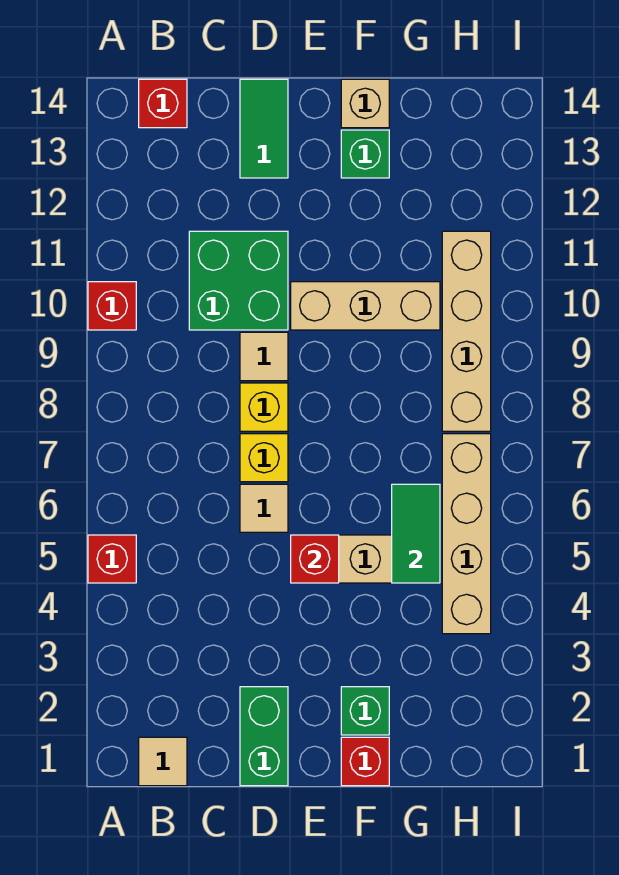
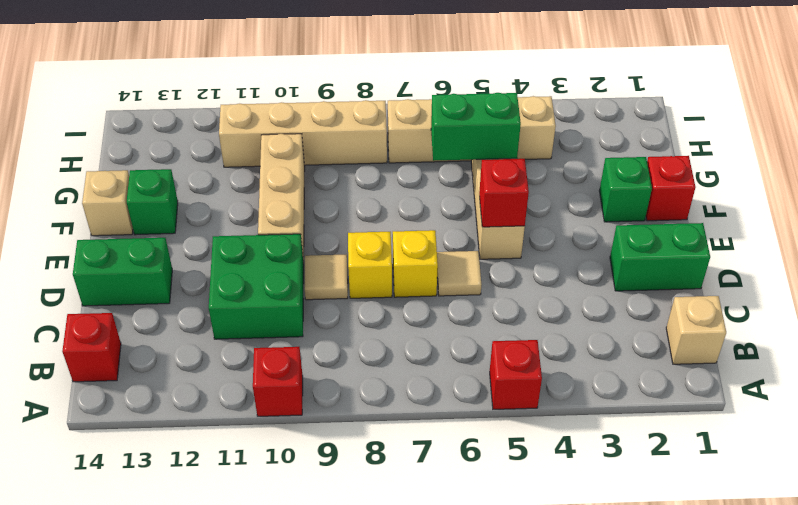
tan 1x1 tile [139,737,187,786] -> tan 1x1 brick [666,296,726,364]
green 1x2 tile [240,79,288,178] -> green 1x2 brick [73,238,172,306]
green 1x2 tile [392,484,440,583] -> green 1x2 brick [431,93,521,161]

